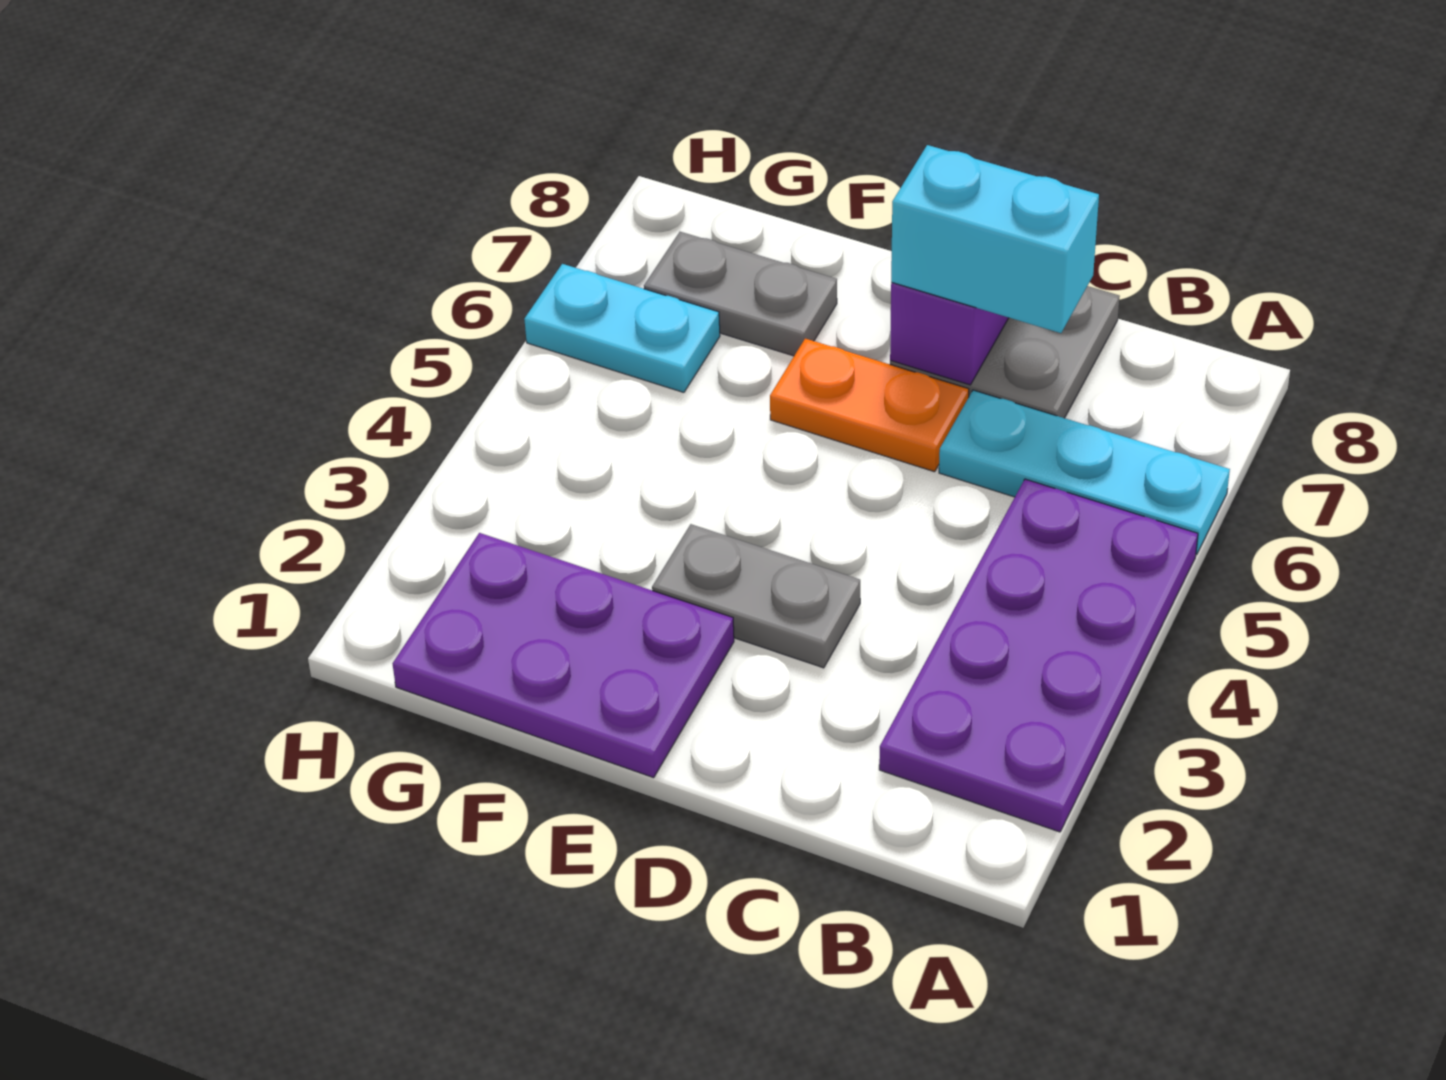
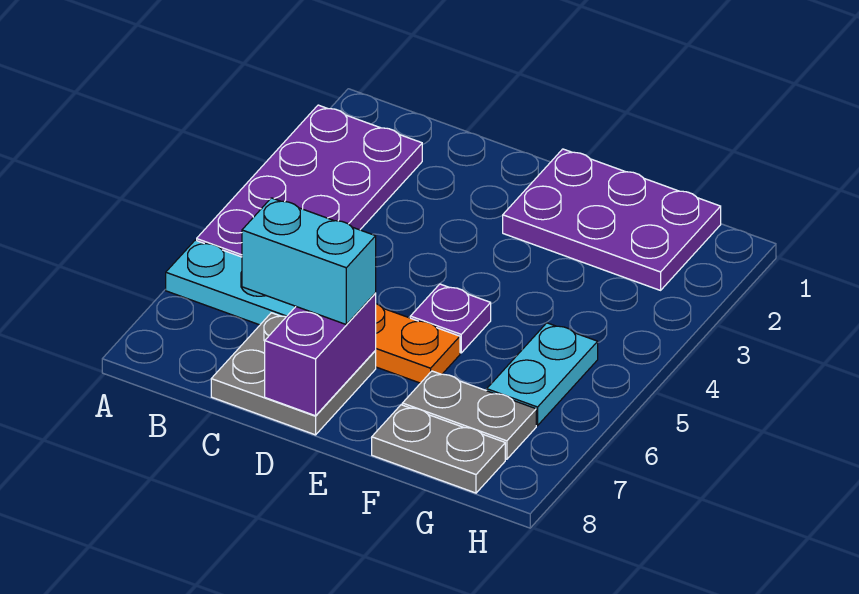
grey 1x2 plate [652,524,860,668] -> grey 1x2 plate moved to [372,405,505,493]
none -> purple 1x1 plate [410,284,491,353]
cyan 1x2 plate [524,264,720,392] -> cyan 1x2 plate turned to [487,323,598,426]

